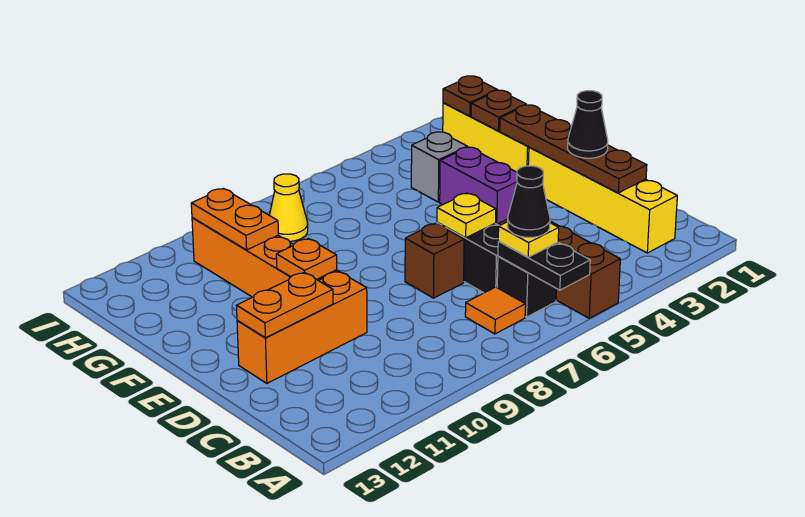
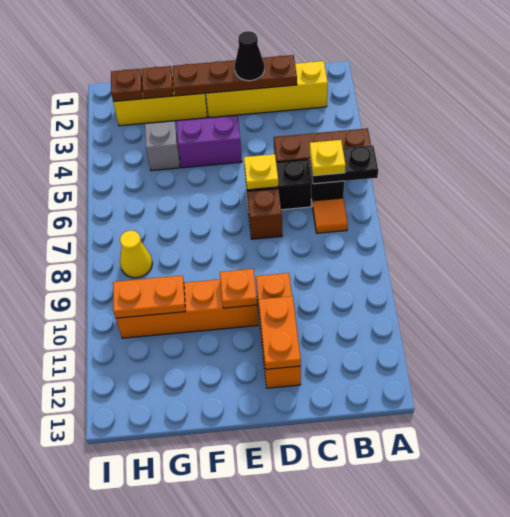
black 1x1 cone [508,166,550,237] -> none

